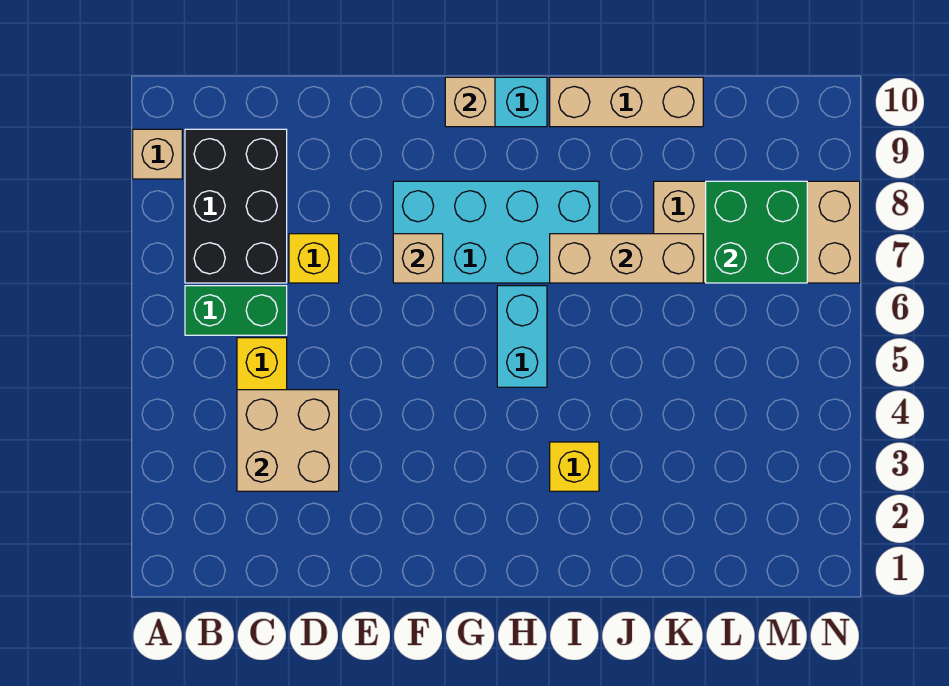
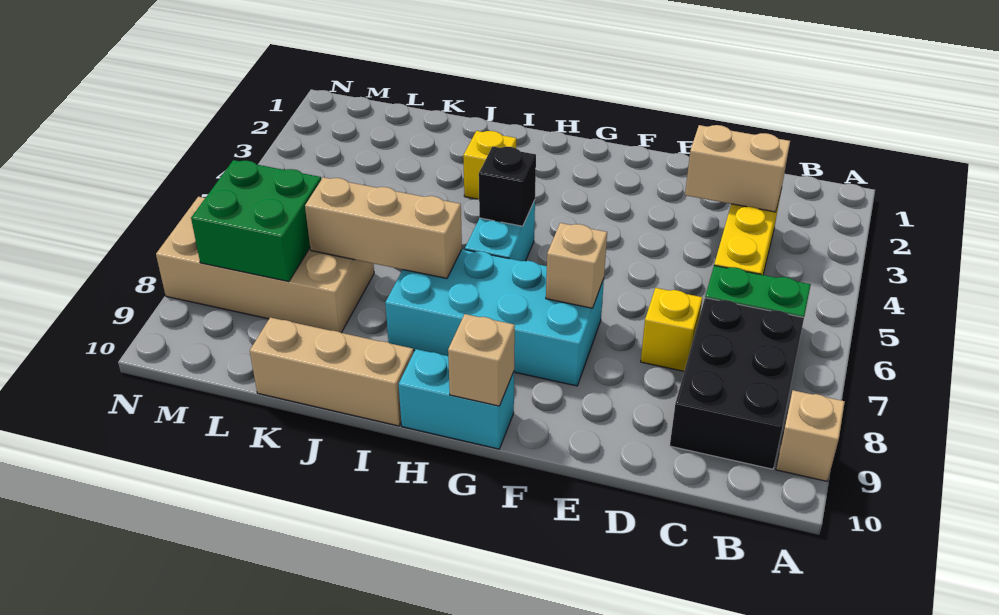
tan 2x2 brick [237,390,339,491] -> tan 1x2 brick [685,125,790,212]
none -> black 1x1 brick [479,146,536,226]

